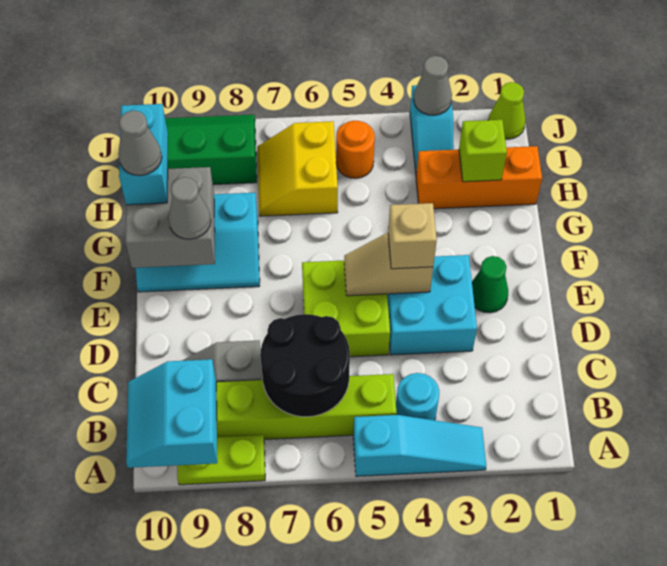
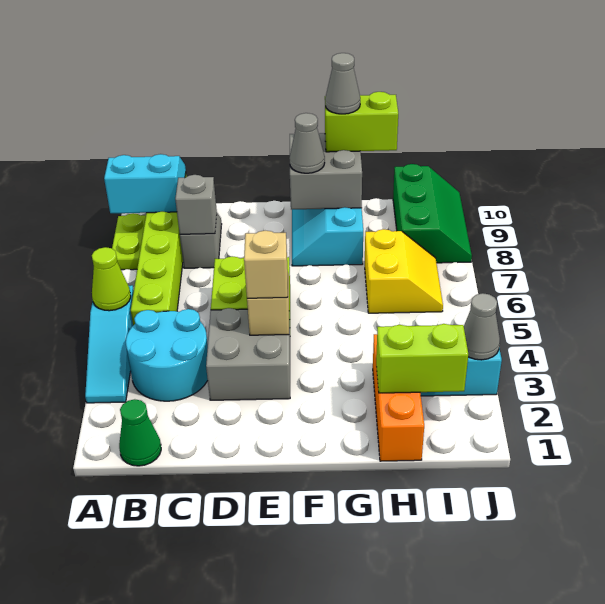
cyan 1x1 round brick [396,373,439,420] -> cyan 2x2 round brick [126,309,208,401]
black 2x2 round brick [260,314,350,417] -> none
none -> grey 1x1 brick [175,175,217,234]
cyan 2x2 brick [387,255,477,355] -> grey 2x2 brick [206,308,290,400]
green 1x1 cone [472,256,508,313] -> green 1x1 cone moved to [119,399,161,466]
cyan 1x2 brick [119,104,168,205] -> lime 1x2 brick [325,92,398,152]
lime 1x1 brick [459,120,507,182] -> lime 1x2 brick [376,324,468,393]
yellow 2x2 slope [257,121,338,216] -> yellow 2x2 slope turned to [365,229,443,313]
orange 1x1 round brick [336,121,375,178] -> none
lime 1x1 cone [489,82,525,139] -> lime 1x1 cone moved to [92,247,131,311]

